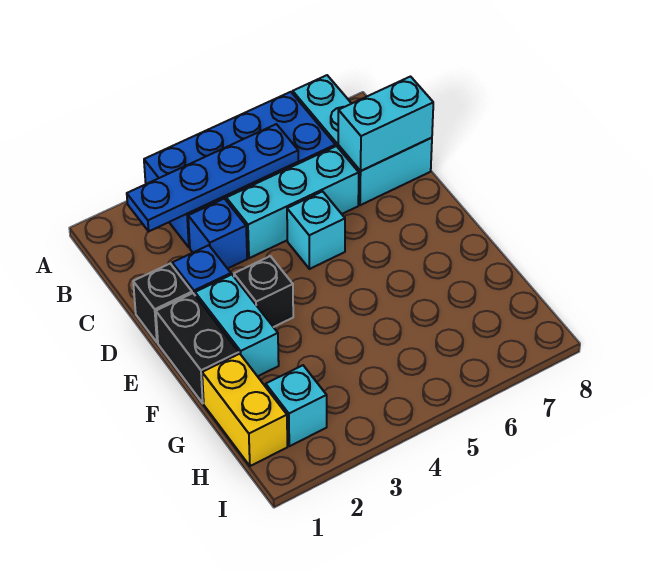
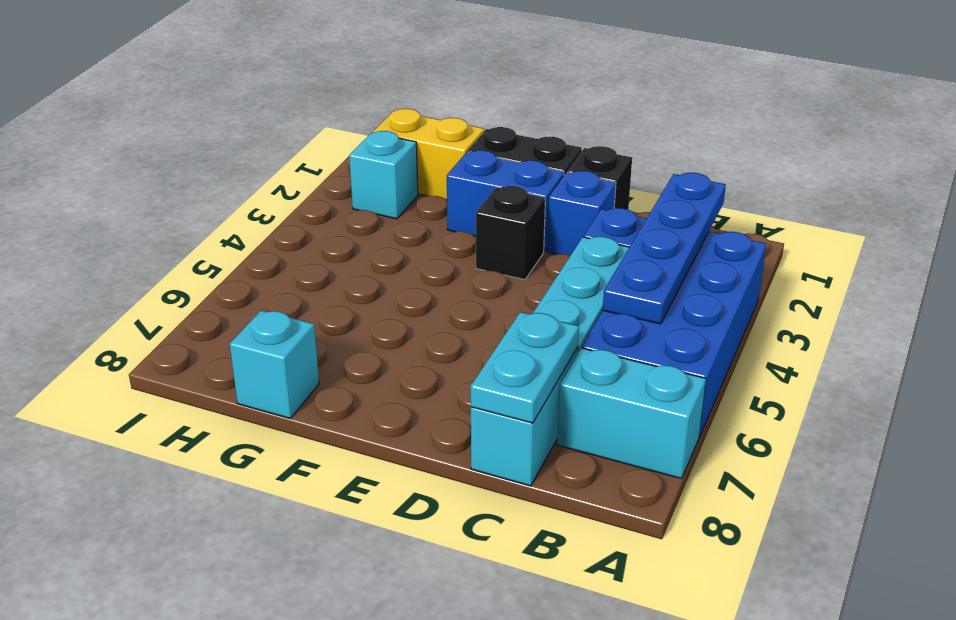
cyan 1x2 brick [338,77,433,171] -> cyan 1x2 plate [471,312,579,423]
cyan 1x1 brick [287,191,345,269] -> cyan 1x1 brick moved to [230,310,319,419]
cyan 1x2 brick [195,275,279,376] -> blue 1x2 brick [447,150,564,252]

